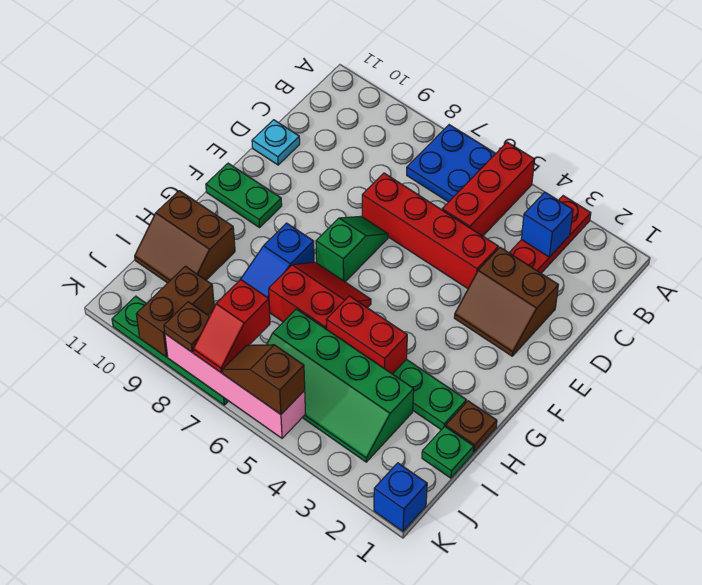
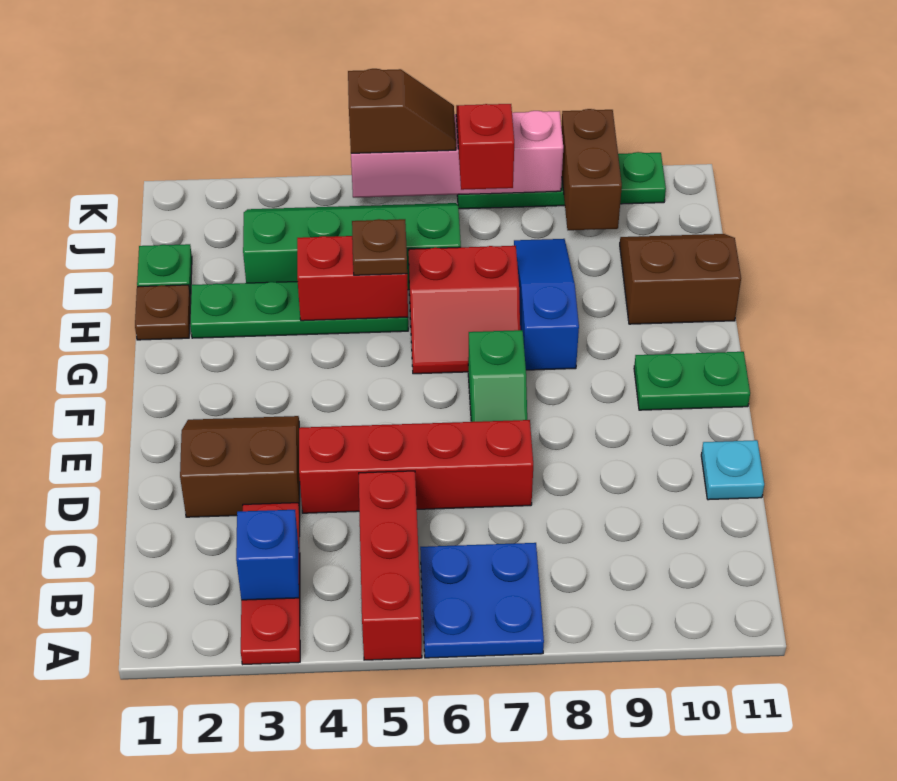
blue 1x1 brick [374,463,427,531] -> none
brown 1x1 plate [164,302,210,352] -> brown 1x1 plate moved to [352,219,407,275]

